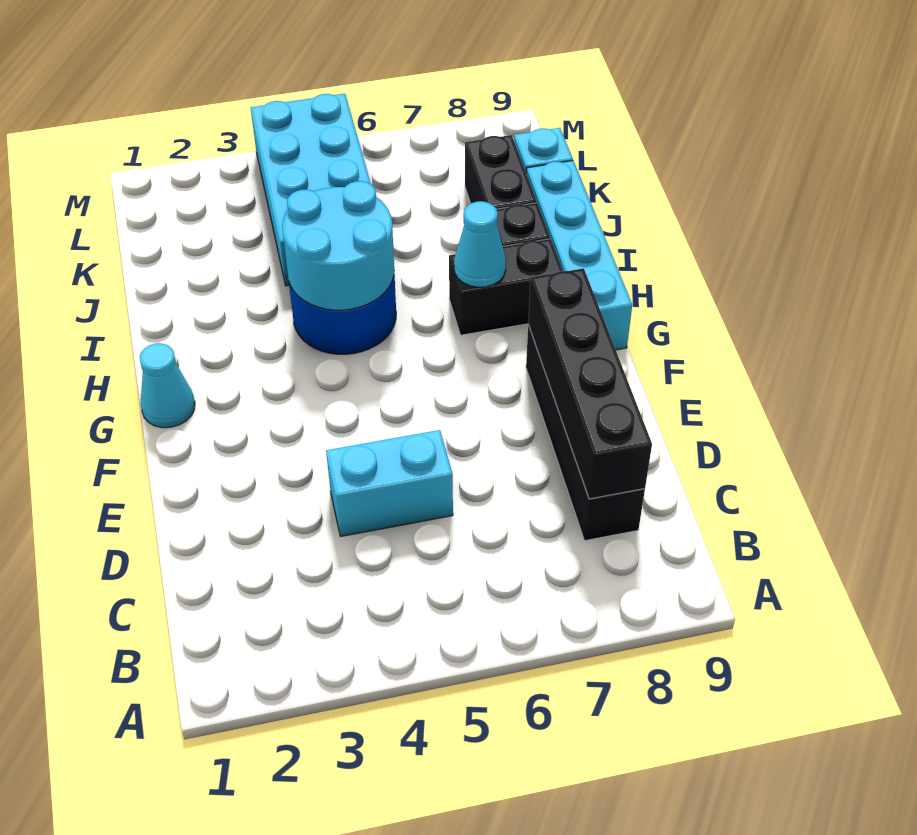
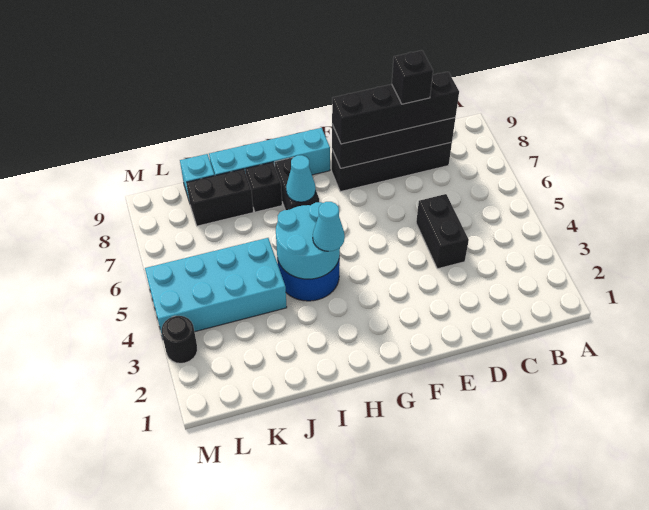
none -> black 1x4 brick [332,72,459,144]
cyan 1x2 brick [326,430,453,536] -> black 1x2 brick [416,194,469,269]
none -> black 1x1 brick [392,50,433,104]
cyan 1x1 cone [140,343,195,428] -> cyan 1x1 cone moved to [313,202,345,251]
none -> black 1x1 round brick [161,316,197,363]

